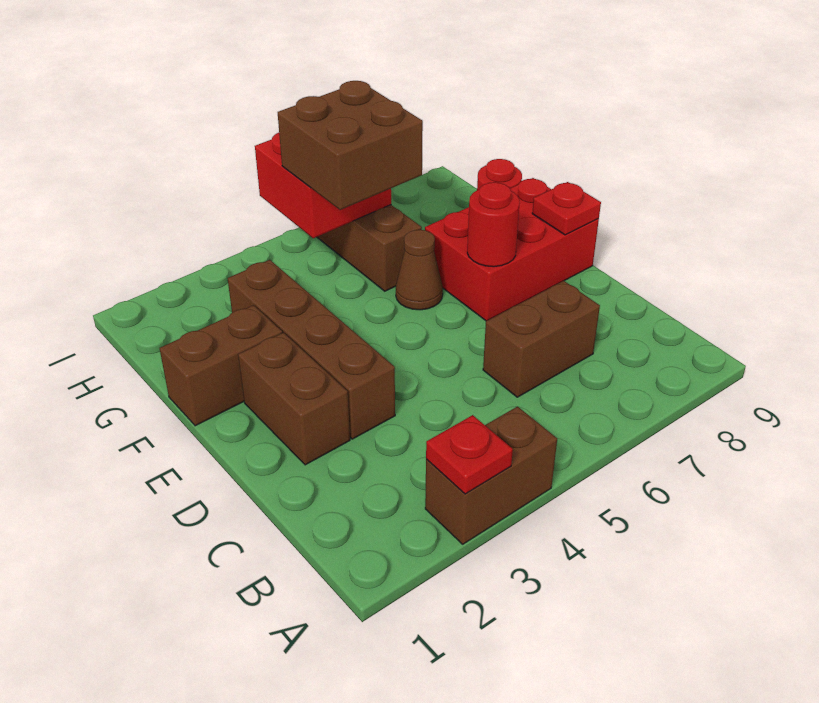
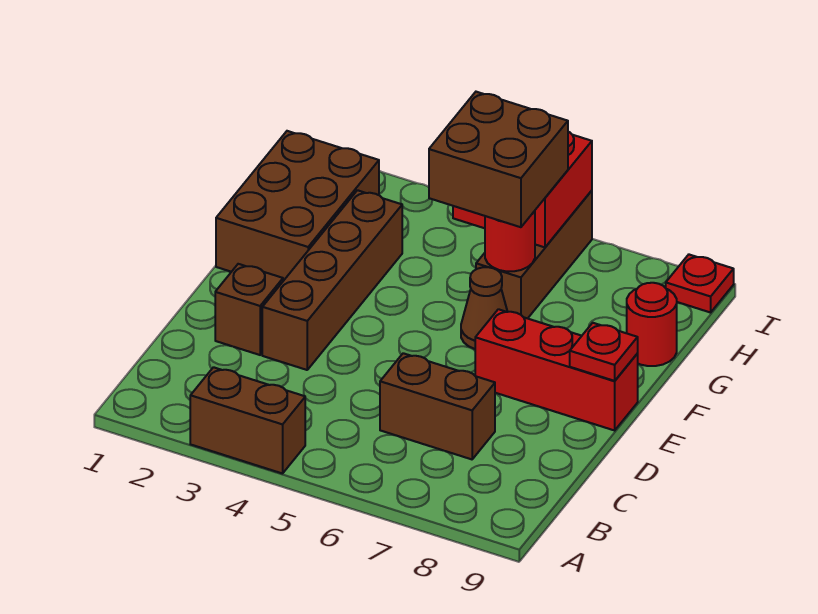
red 1x1 plate [426,415,513,494] -> red 1x1 plate moved to [666,255,734,313]
brown 1x2 brick [238,333,350,465] -> brown 1x1 brick [215,264,283,355]
red 2x3 brick [425,178,599,321] -> red 1x3 brick [475,309,638,430]
red 1x1 round brick [467,182,520,267] -> red 1x1 round brick moved to [485,211,535,271]
brown 1x2 brick [160,305,282,426] -> brown 2x3 brick [216,131,379,281]

